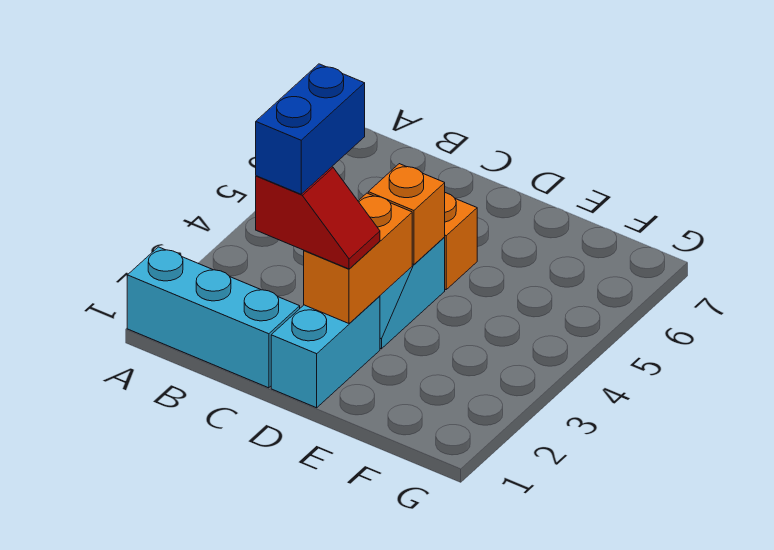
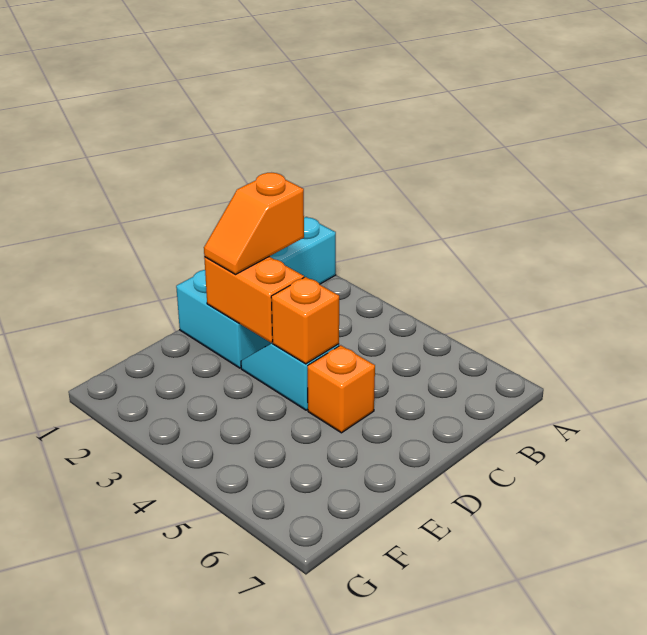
red 1x2 slope [256,167,380,269] -> orange 1x2 slope [204,173,304,274]
blue 1x2 brick [256,64,365,194] -> none

